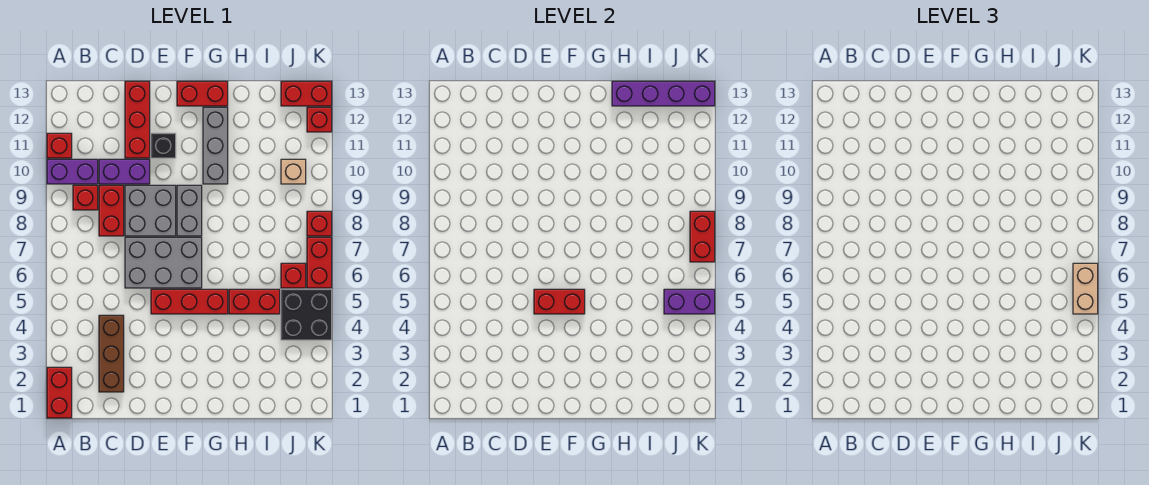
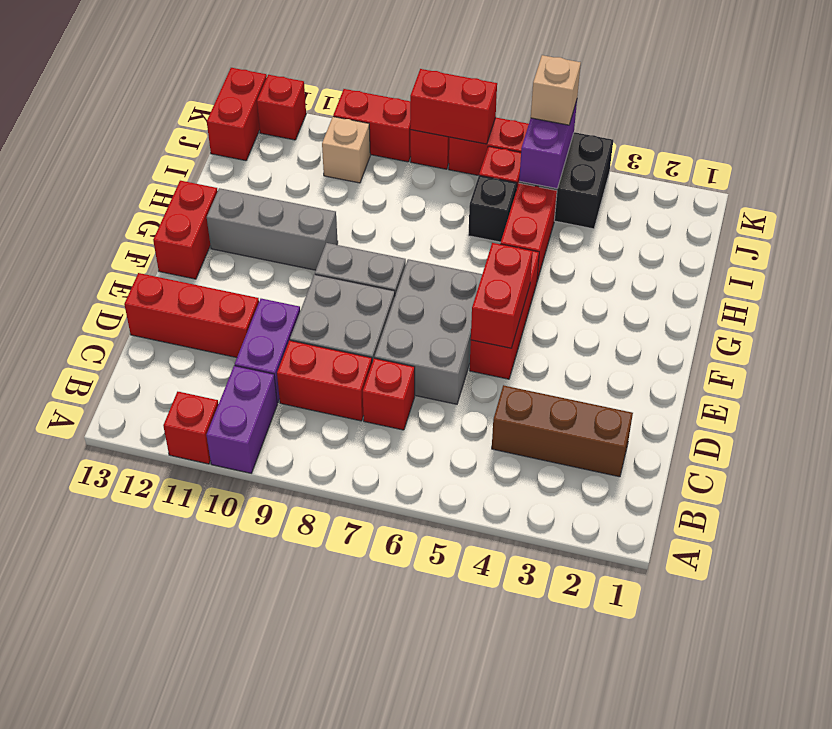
red 1x2 brick [47,367,72,418] -> red 1x2 brick moved to [333,89,411,162]
red 1x1 brick [73,185,98,210] -> red 1x1 brick moved to [363,358,415,430]
black 1x1 brick [151,133,176,158] -> black 1x1 brick moved to [468,176,517,242]
purple 1x4 brick [612,81,715,106] -> none
tan 1x2 brick [1073,263,1098,314] -> tan 1x1 brick [531,55,581,125]

